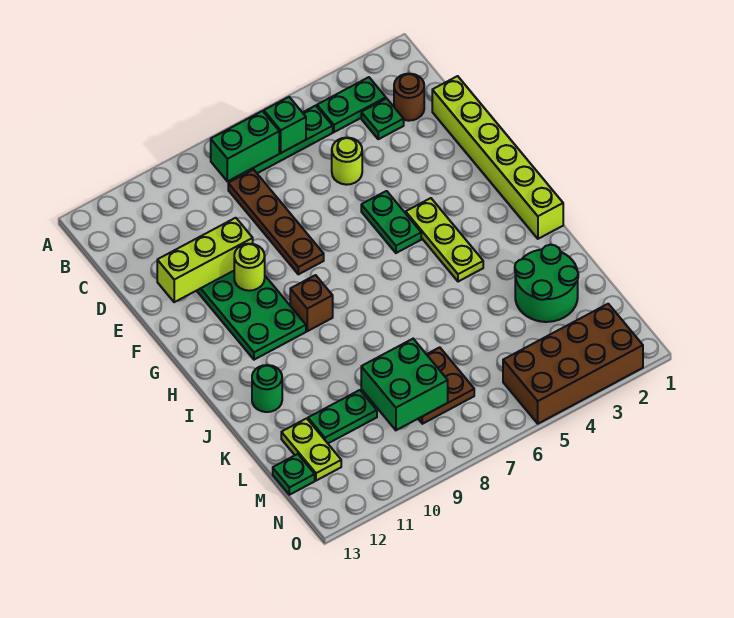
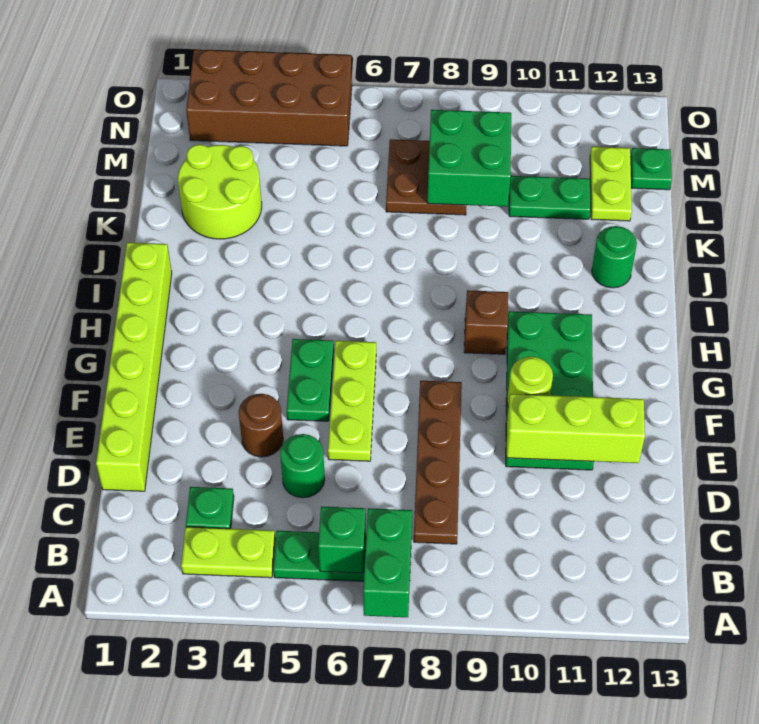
green 1x2 plate [317,77,386,132] -> lime 1x2 plate [181,527,275,578]
green 1x2 brick [211,111,279,181] -> green 1x2 brick turned to [363,508,412,617]
brown 1x1 round brick [394,74,424,121] -> brown 1x1 round brick moved to [239,394,283,457]
lime 1x1 round brick [332,138,362,185] -> green 1x1 round brick [280,434,325,498]
lime 1x3 plate [406,198,483,282] -> lime 1x3 plate moved to [328,341,376,461]
green 2x2 round brick [515,245,578,322] -> lime 2x2 round brick [178,145,262,239]

